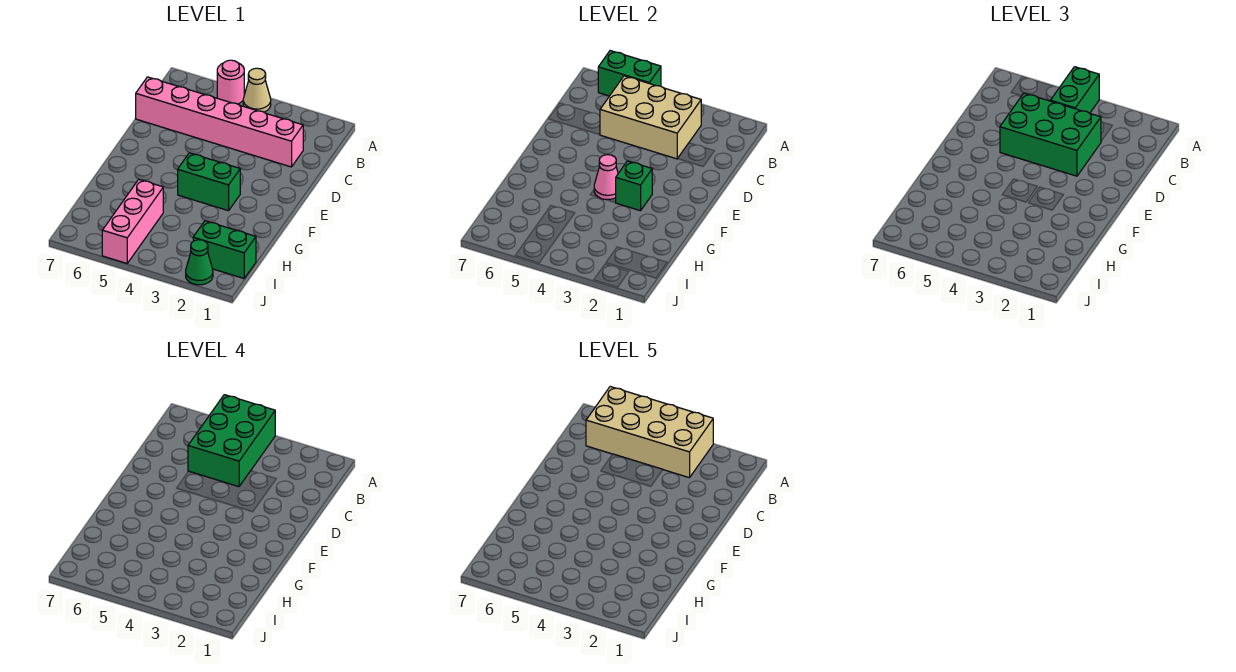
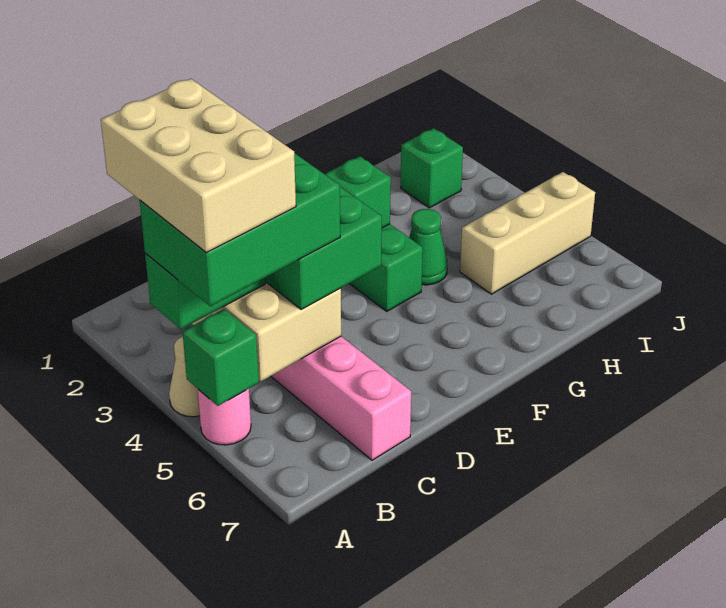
tan 2x4 brick [586,387,713,478] -> tan 2x3 brick [101,79,296,252]
green 1x2 brick [598,51,661,96] -> green 1x1 brick [183,309,259,406]
pink 1x1 cone [594,155,618,199] -> none
pink 1x3 brick [102,179,163,263] -> tan 1x3 brick [460,172,595,294]
green 1x2 brick [193,221,256,278] -> green 1x1 brick [401,128,463,208]
green 1x1 cone [186,240,213,285] -> green 1x1 cone moved to [409,209,447,285]

